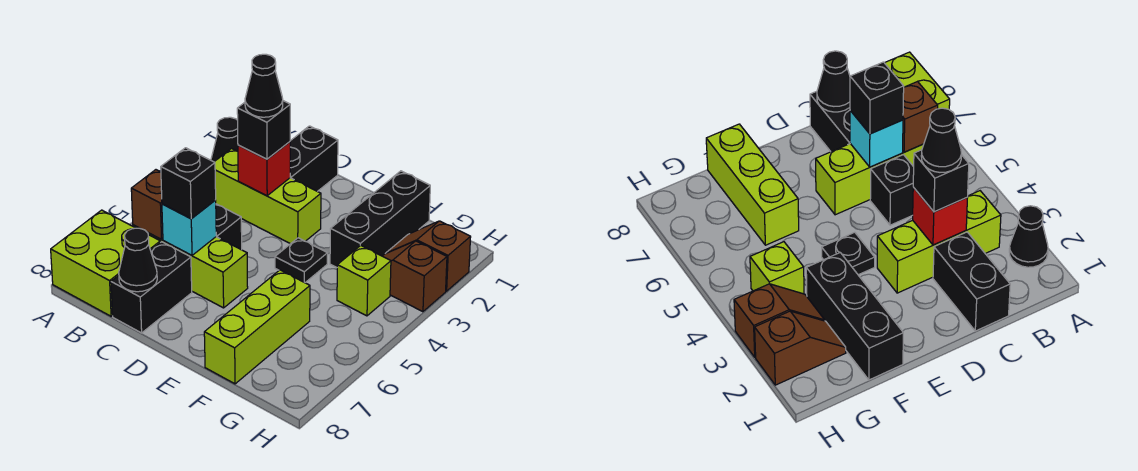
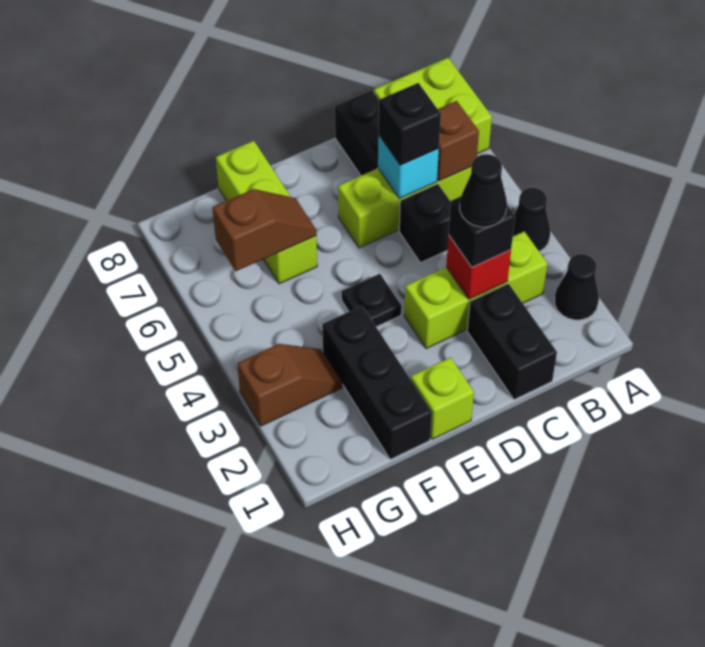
black 1x1 cone [119,228,157,292] -> black 1x1 cone moved to [513,188,550,251]
brown 1x2 slope [386,221,471,291] -> brown 1x2 slope moved to [212,189,316,271]
lime 1x1 brick [337,245,391,316] -> lime 1x1 brick moved to [411,357,474,439]

